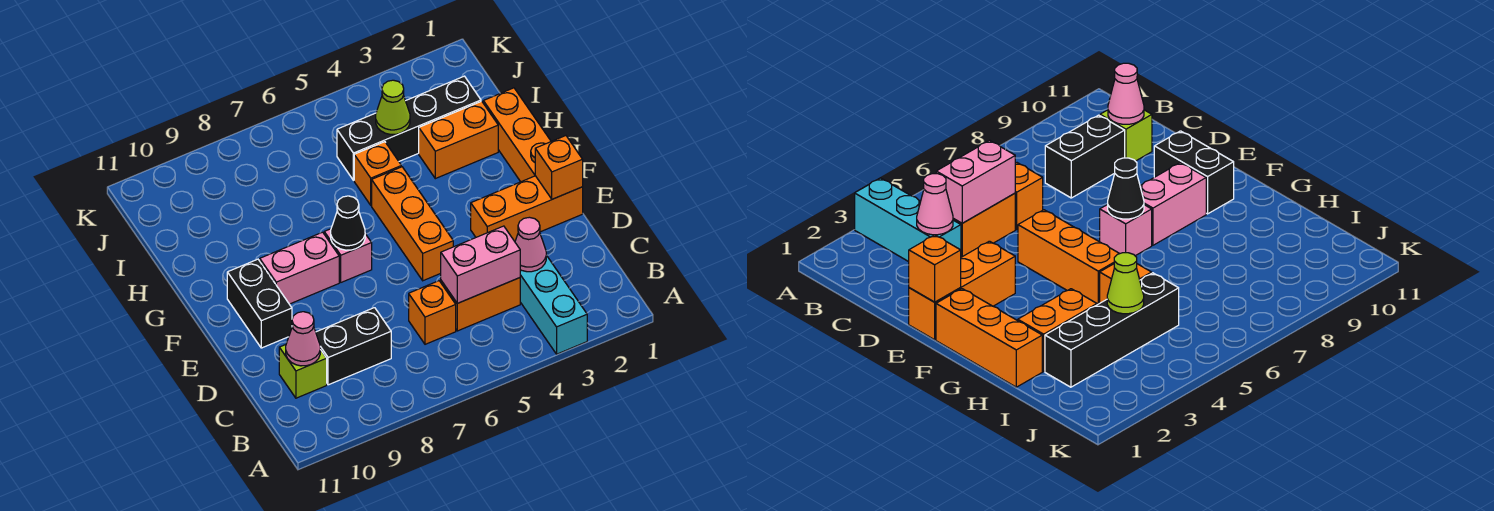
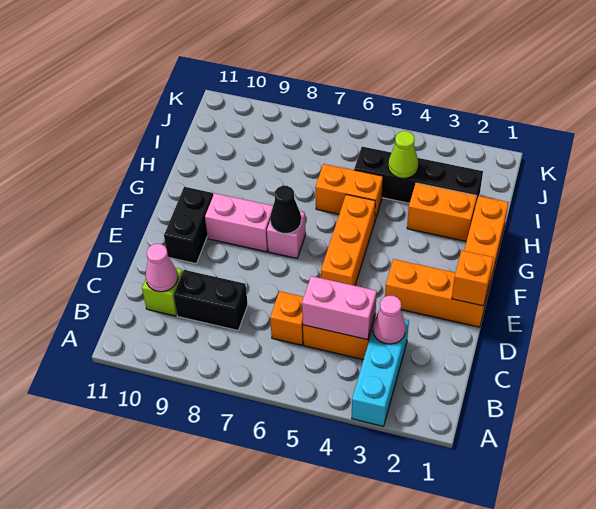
orange 1x1 brick [354,142,401,205] -> orange 1x2 brick [315,164,383,220]

